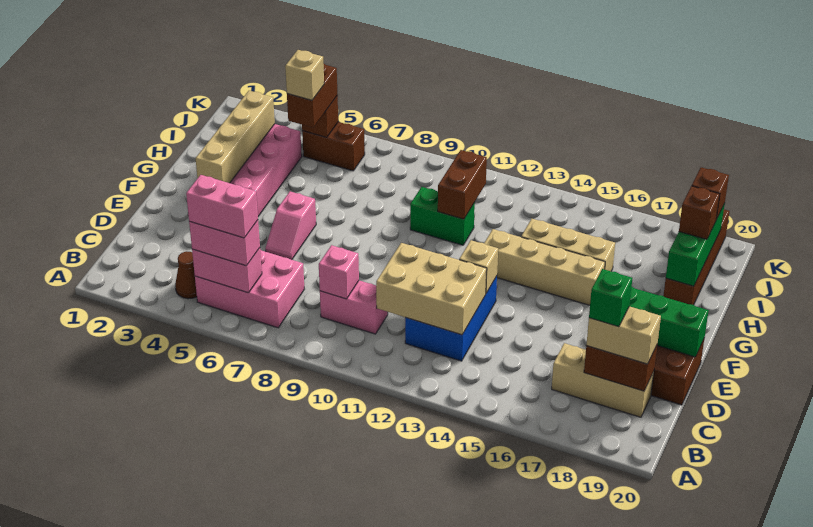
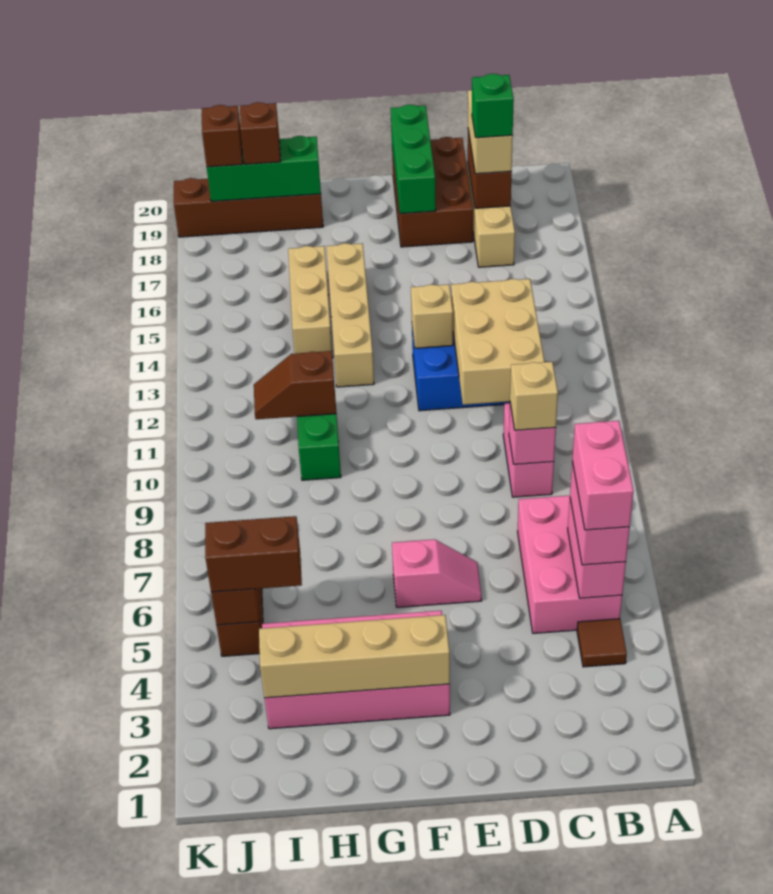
brown 1x1 cone [175,251,197,299] -> brown 1x1 tile [577,619,627,667]
brown 1x2 brick [438,150,487,219] -> brown 1x2 slope [254,351,336,419]
tan 1x1 brick [285,50,324,100] -> tan 1x1 brick moved to [510,362,558,430]

